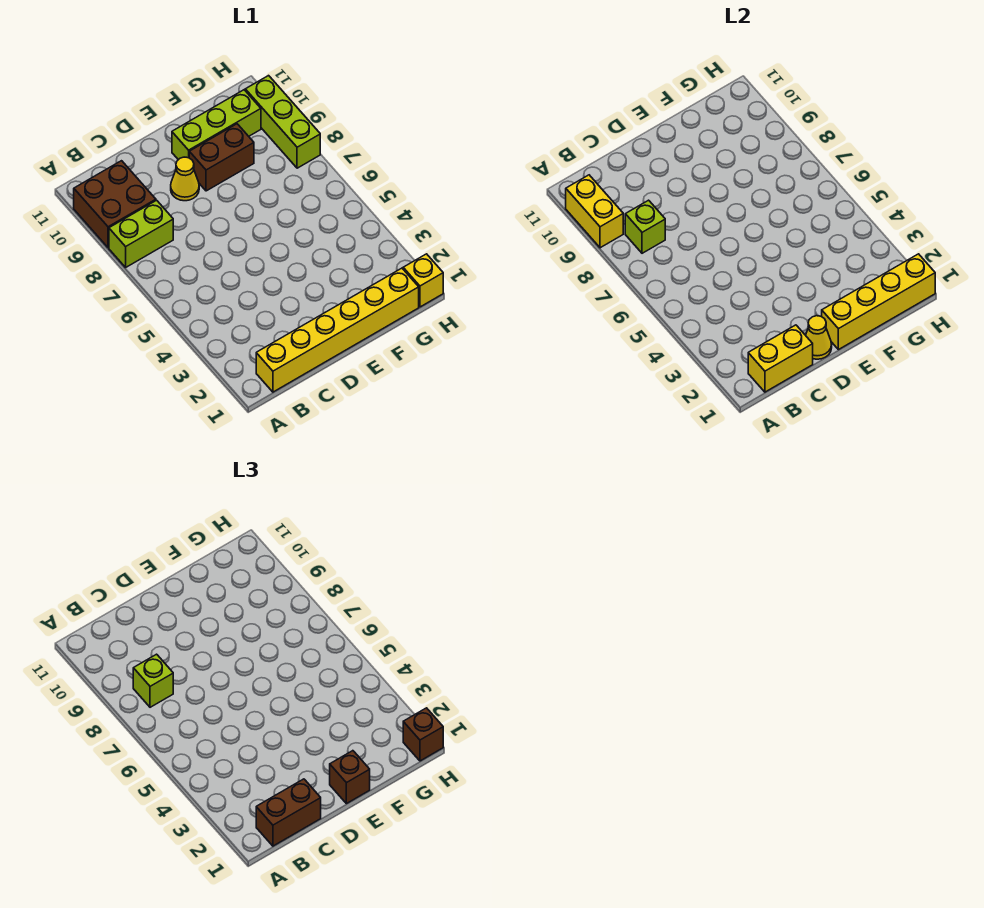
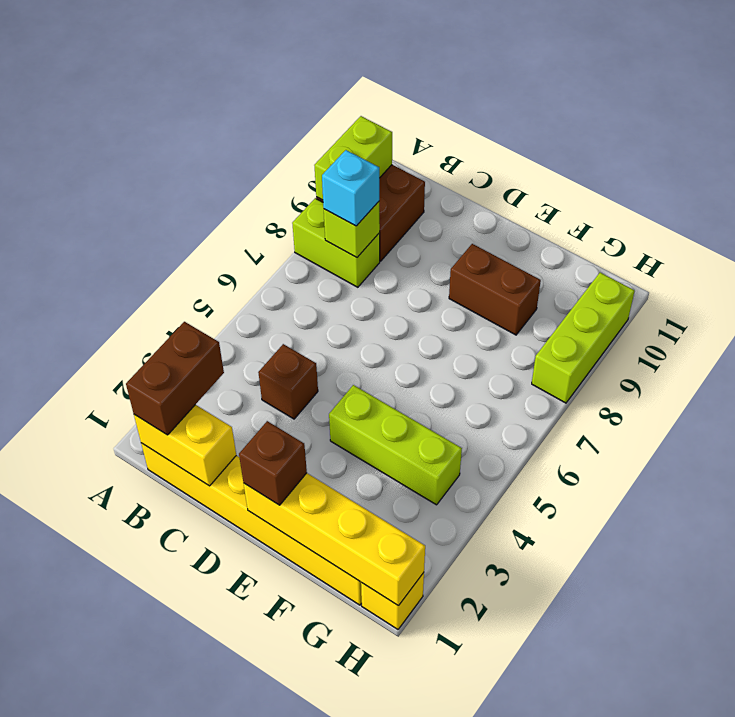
yellow 1x2 brick [566,175,623,248] -> lime 1x2 brick [314,116,392,200]
brown 1x2 brick [256,779,321,846] -> brown 1x2 brick turned to [126,322,224,435]
lime 1x1 brick [133,654,173,707] -> cyan 1x1 brick [322,150,379,226]
yellow 1x1 cone [806,316,832,359] -> none
yellow 1x1 cone [171,157,199,201] -> none
lime 1x3 brick [172,90,261,160] -> lime 1x3 brick moved to [329,385,462,505]
brown 1x1 brick [403,708,443,761] -> brown 1x1 brick moved to [258,344,318,419]

